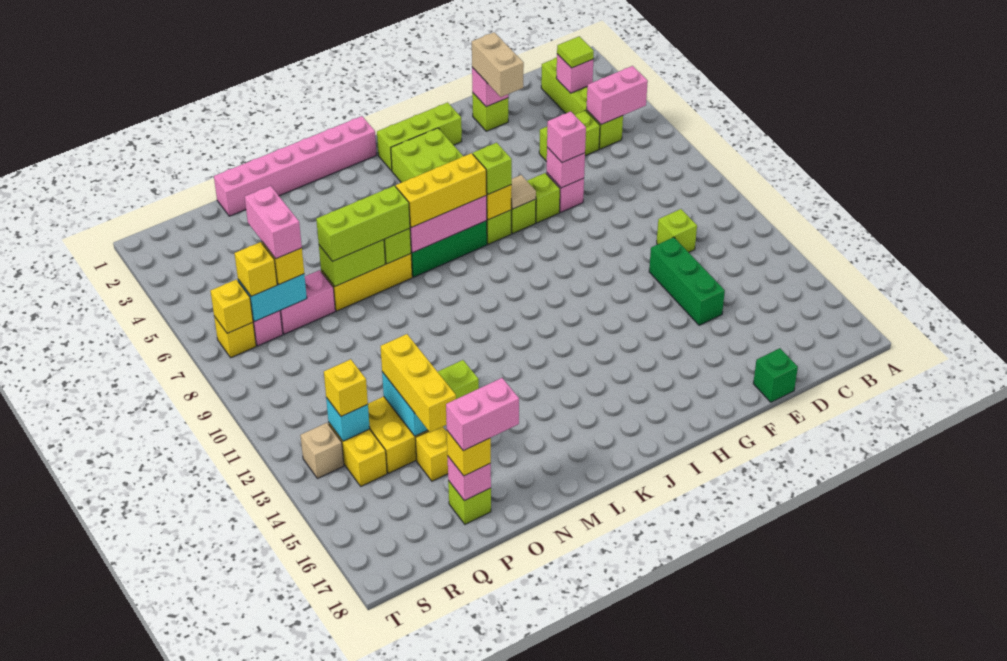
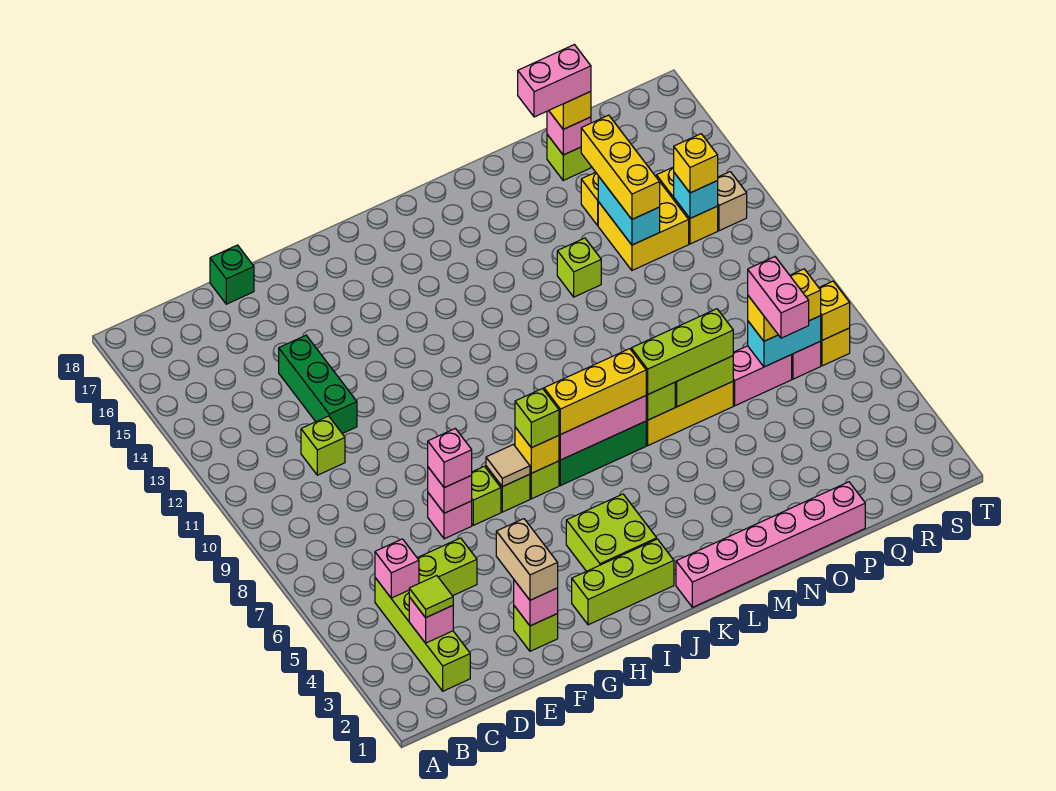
pink 1x2 brick [587,66,648,125] -> pink 1x1 brick [375,539,419,598]

